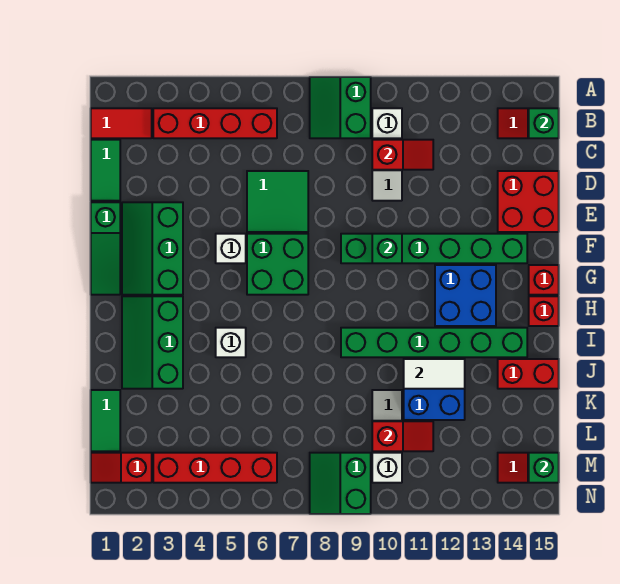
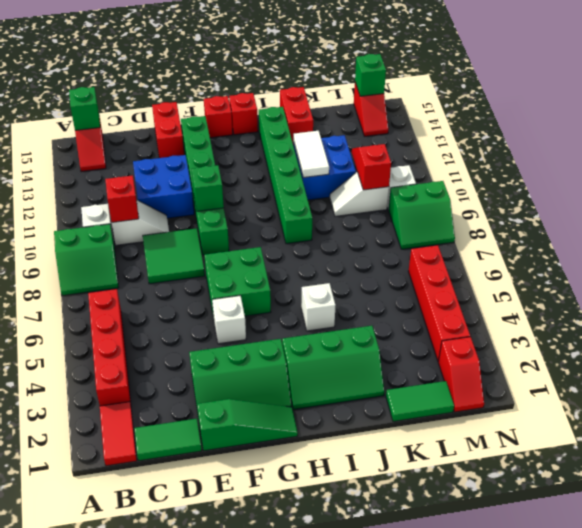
green 2x2 tile [247,171,308,232] -> green 2x2 tile moved to [143,228,205,284]
red 2x2 brick [498,171,559,232] -> red 1x2 brick [152,102,184,158]
blue 2x2 brick [435,265,496,326] -> blue 2x2 brick moved to [133,155,194,218]

